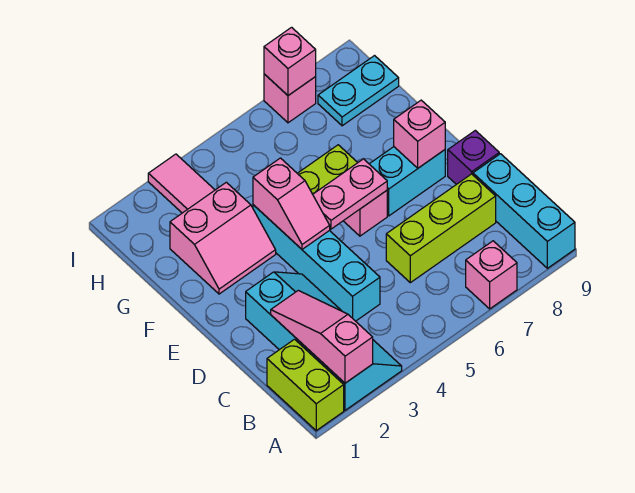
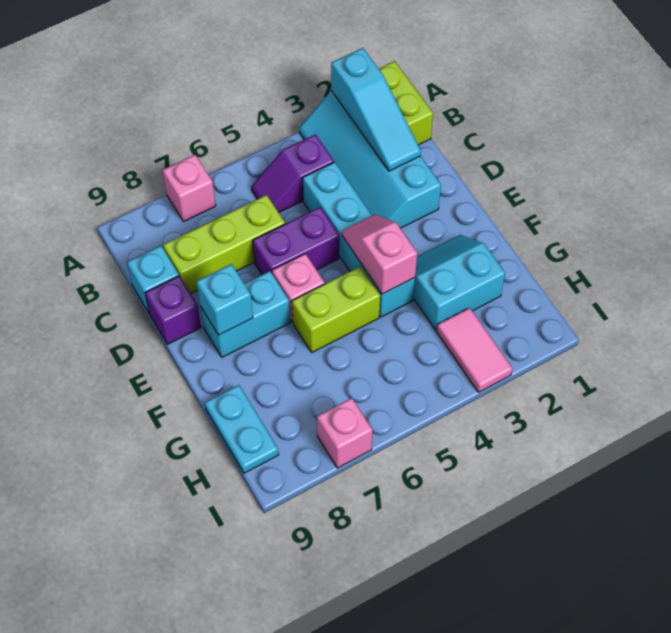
pink 1x3 slope [271,290,373,383] -> cyan 1x3 slope [331,48,421,171]
cyan 1x3 brick [473,154,575,268] -> cyan 1x1 brick [127,246,179,314]
none -> purple 1x2 slope [251,134,334,213]
none -> purple 1x2 brick [253,207,339,275]
pink 1x2 plate [313,159,387,229] -> none
pink 1x1 brick [394,100,445,168] -> cyan 1x1 brick [196,264,253,335]
pink 2x2 slope [170,182,276,294] -> cyan 2x2 slope [413,235,505,330]
cyan 1x2 plate [318,56,399,126] -> cyan 1x2 plate turned to [205,385,279,473]
pink 1x1 brick [264,27,316,95] -> none

